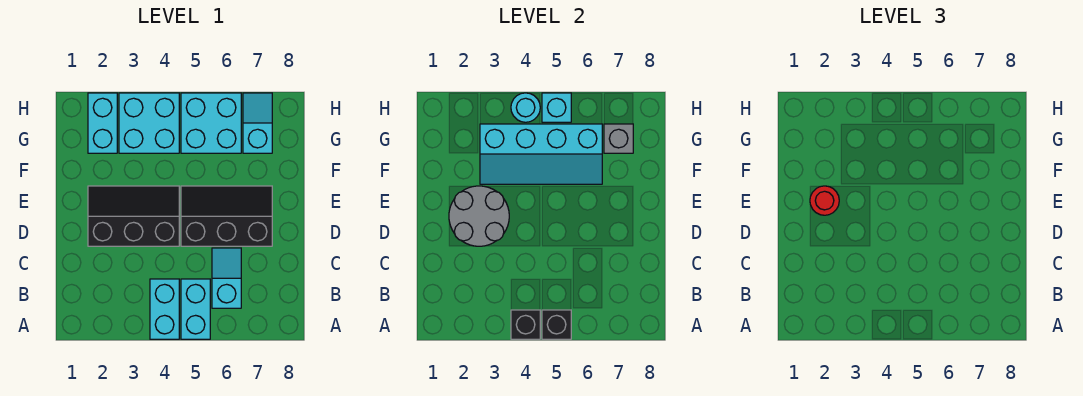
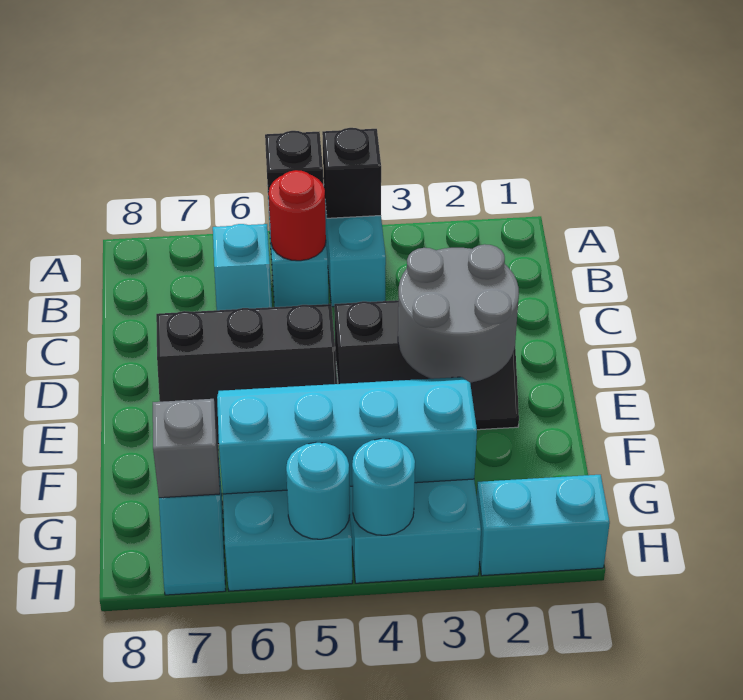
red 1x1 round brick [810,186,839,215] -> red 1x1 round brick moved to [269,170,326,261]
cyan 1x2 brick [88,93,117,153] -> cyan 1x2 brick turned to [477,475,610,576]
cyan 1x1 brick [542,93,571,122] -> cyan 1x1 round brick [286,442,350,539]

